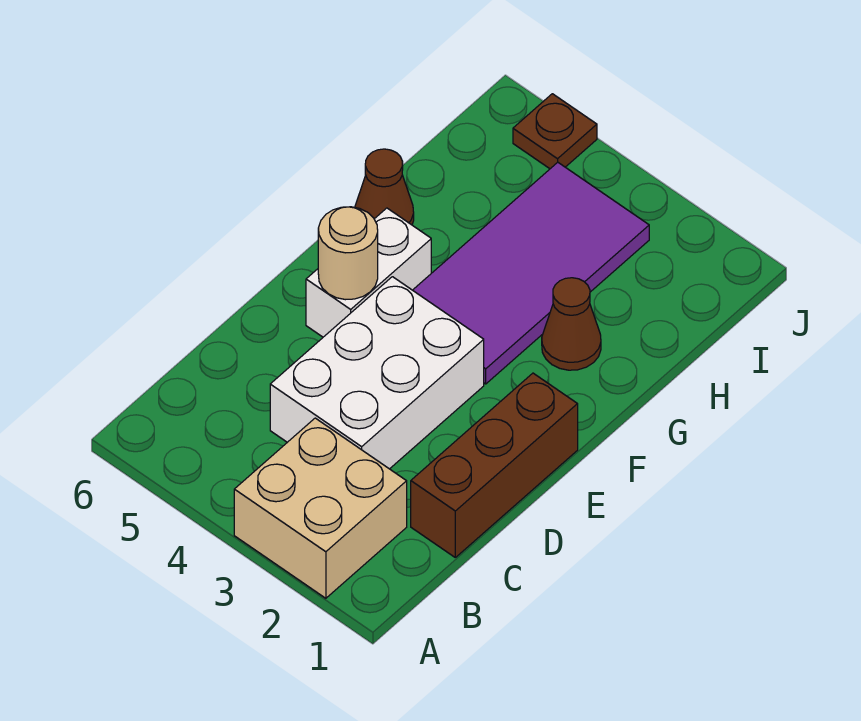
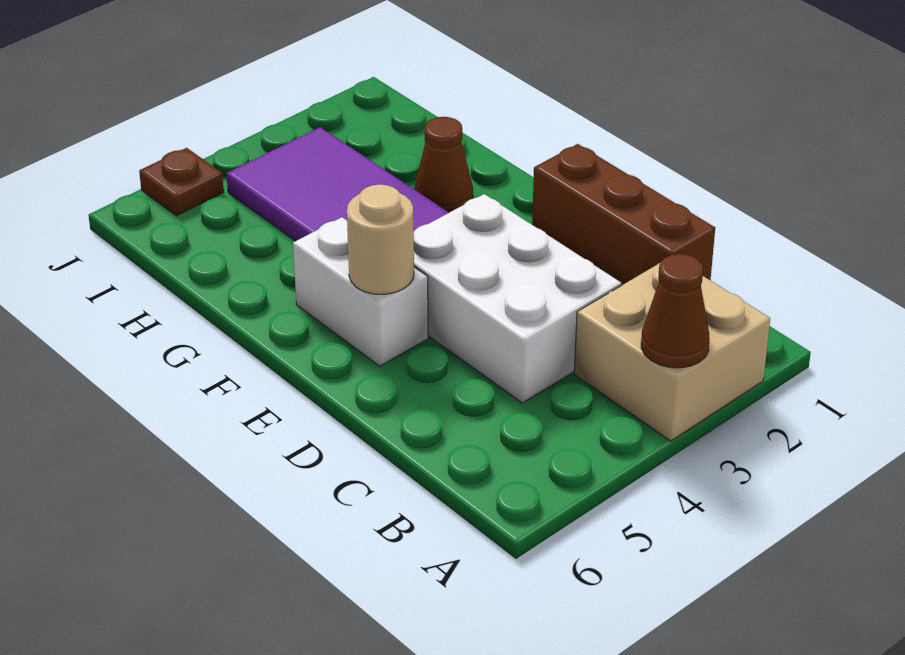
brown 1x1 cone [355,149,414,225] -> brown 1x1 cone moved to [641,254,710,368]

